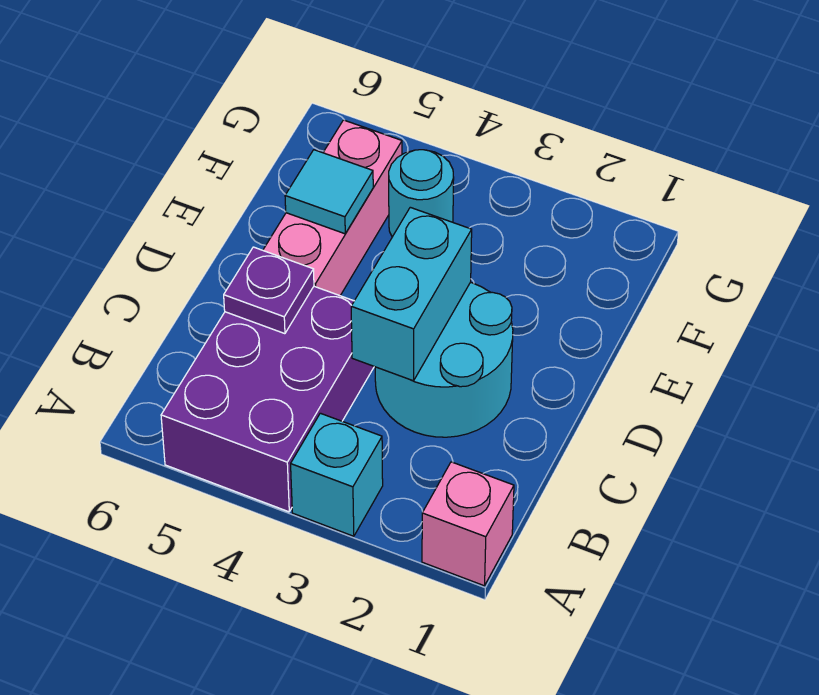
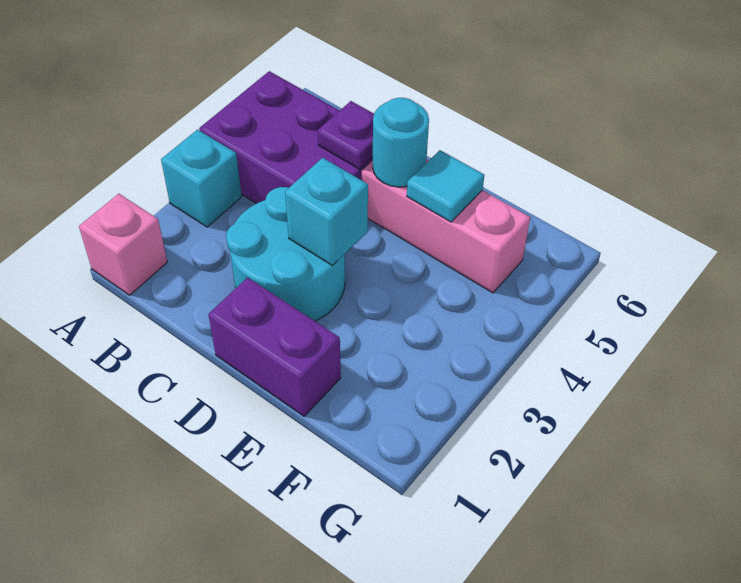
cyan 1x2 brick [351,207,472,381] -> cyan 1x1 brick [285,158,368,266]
none -> purple 1x2 brick [208,277,341,416]
cyan 1x1 round brick [389,150,454,237] -> cyan 1x1 round brick moved to [372,98,429,187]

